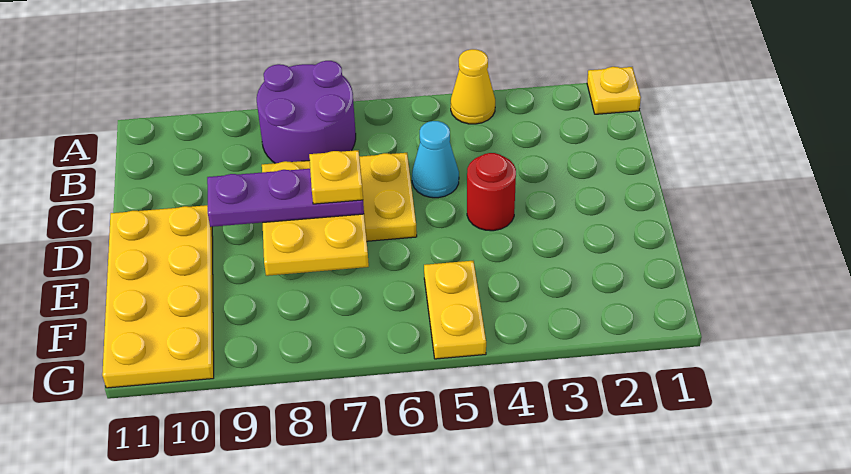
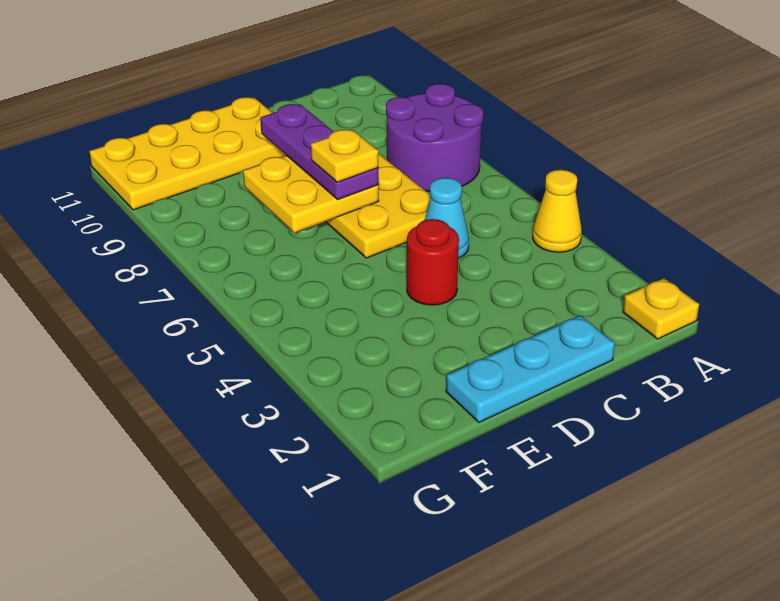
none -> cyan 1x3 plate [446,315,615,422]
yellow 1x2 plate [424,261,486,359] -> none

